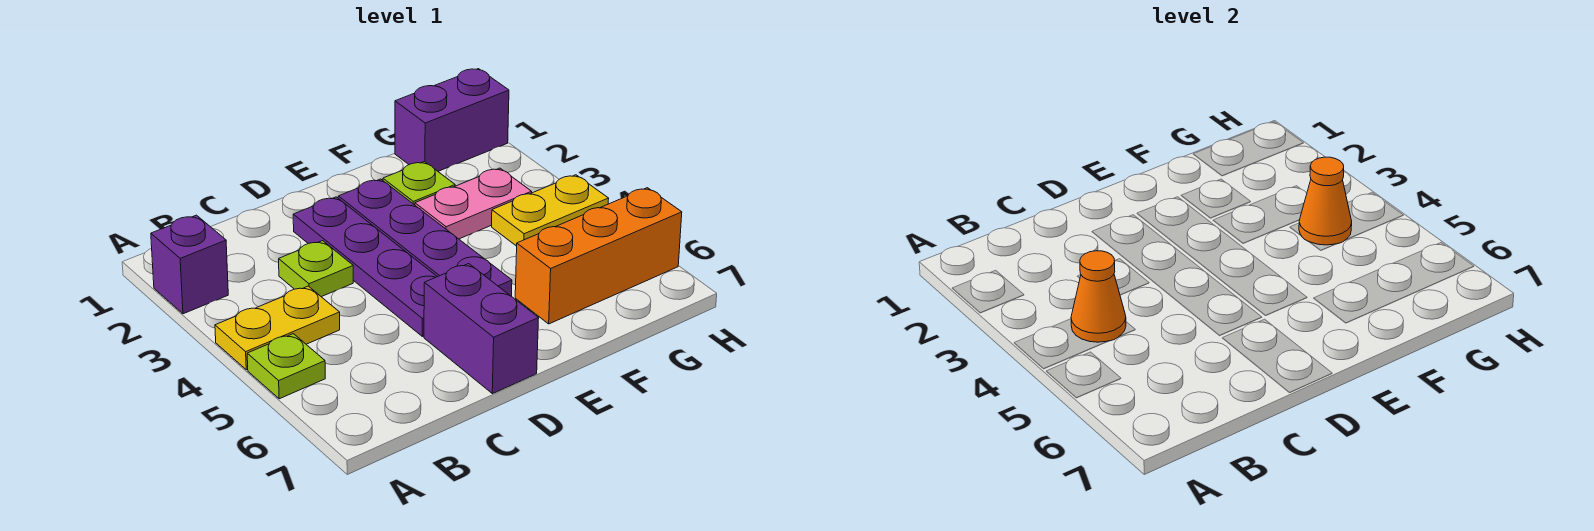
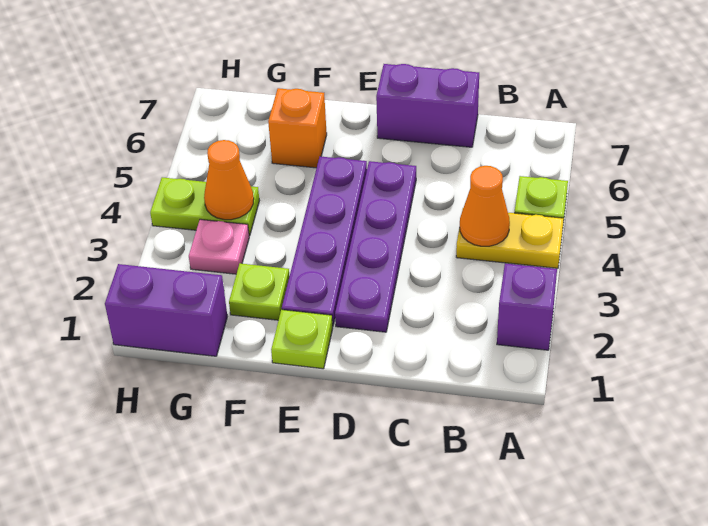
lime 1x1 plate [279,241,353,297] -> lime 1x1 plate moved to [271,310,333,369]
purple 1x2 brick [424,264,539,394] -> purple 1x2 brick turned to [376,64,479,147]
pink 1x2 plate [415,168,532,239] -> pink 1x1 plate [189,219,249,274]
orange 1x3 brick [515,188,682,324] -> orange 1x1 brick [268,88,327,168]
yellow 1x2 plate [492,175,609,246] -> lime 1x2 plate [150,177,259,236]

